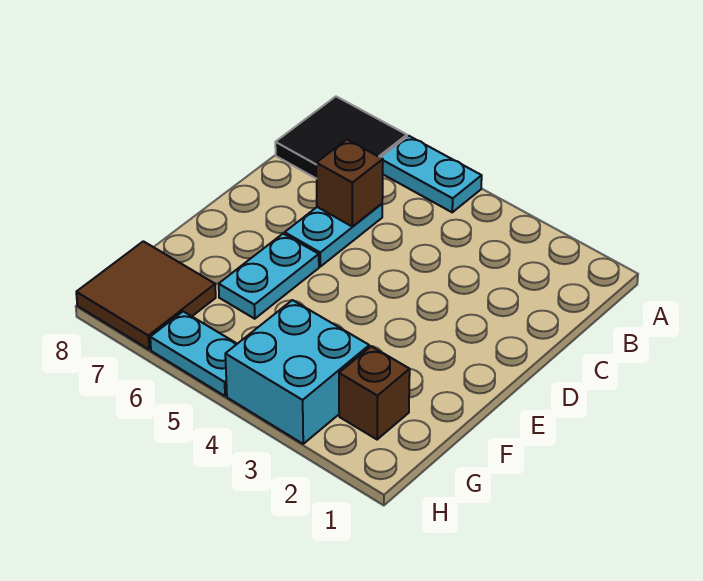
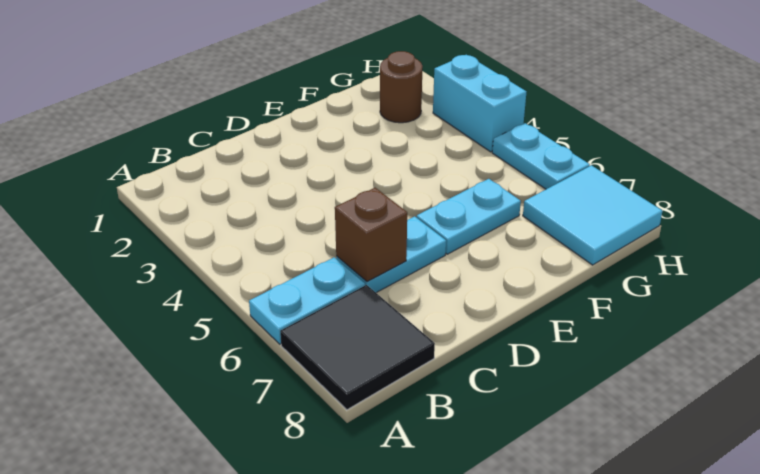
cyan 1x2 plate [381,136,482,212] -> cyan 1x2 plate turned to [249,257,365,344]
brown 1x1 brick [339,346,410,439] -> brown 1x1 round brick [380,51,423,123]
cyan 2x2 brick [225,300,369,444] -> cyan 1x2 brick [433,55,526,152]
brown 2x2 tile [76,241,216,349] -> cyan 2x2 tile [523,165,662,265]

